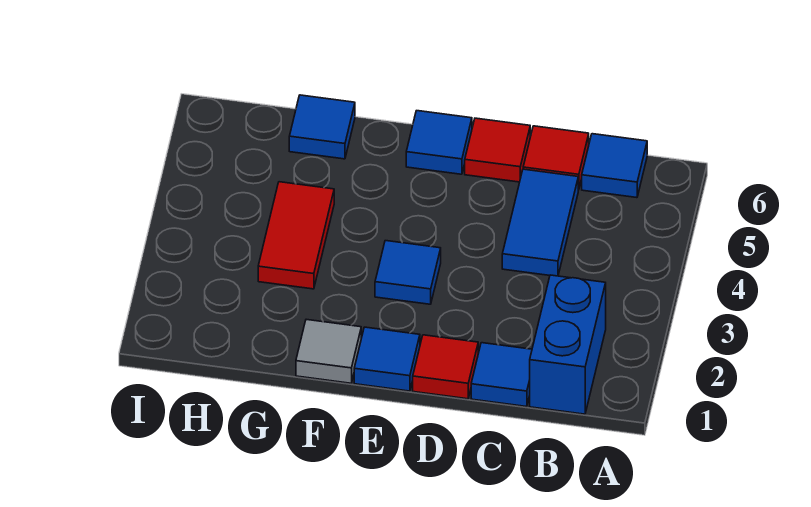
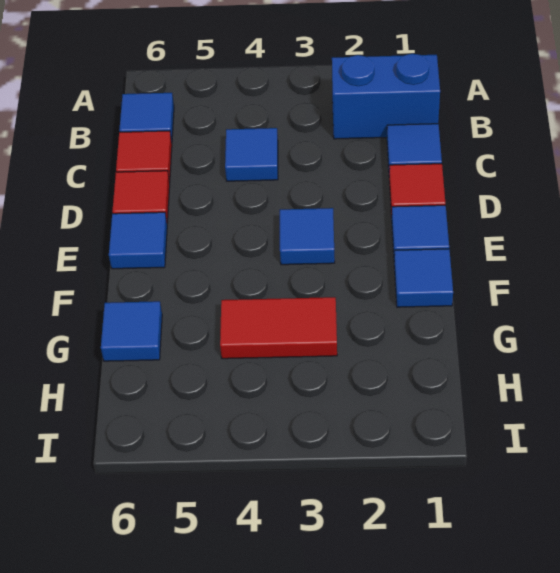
blue 1x2 tile [502,169,578,276] -> blue 1x1 tile [225,128,278,181]
grey 1x1 tile [296,319,361,383] -> blue 1x1 tile [394,249,453,307]

